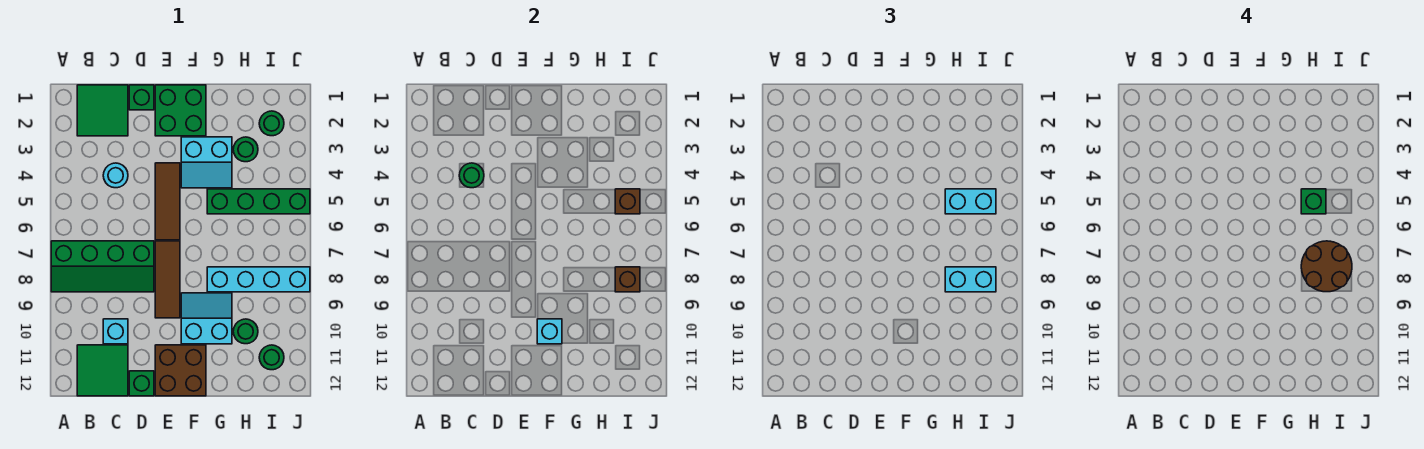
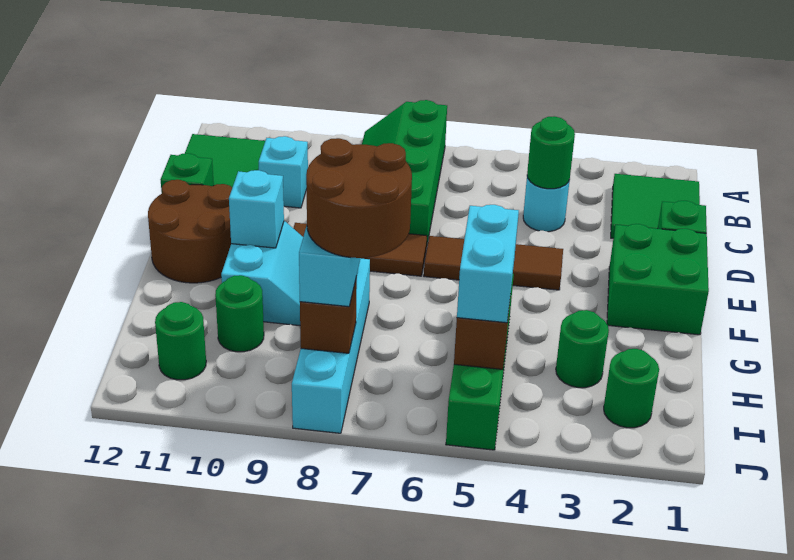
brown 2x2 brick [155,345,206,396] -> brown 2x2 round brick [148,180,232,283]
cyan 2x2 slope [181,137,232,188] -> none
green 1x1 brick [1301,189,1326,214] -> none

